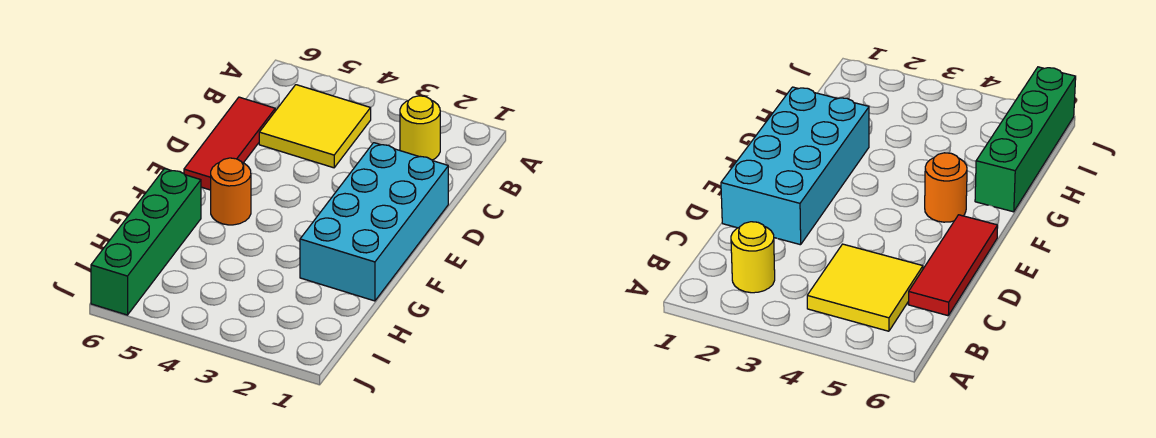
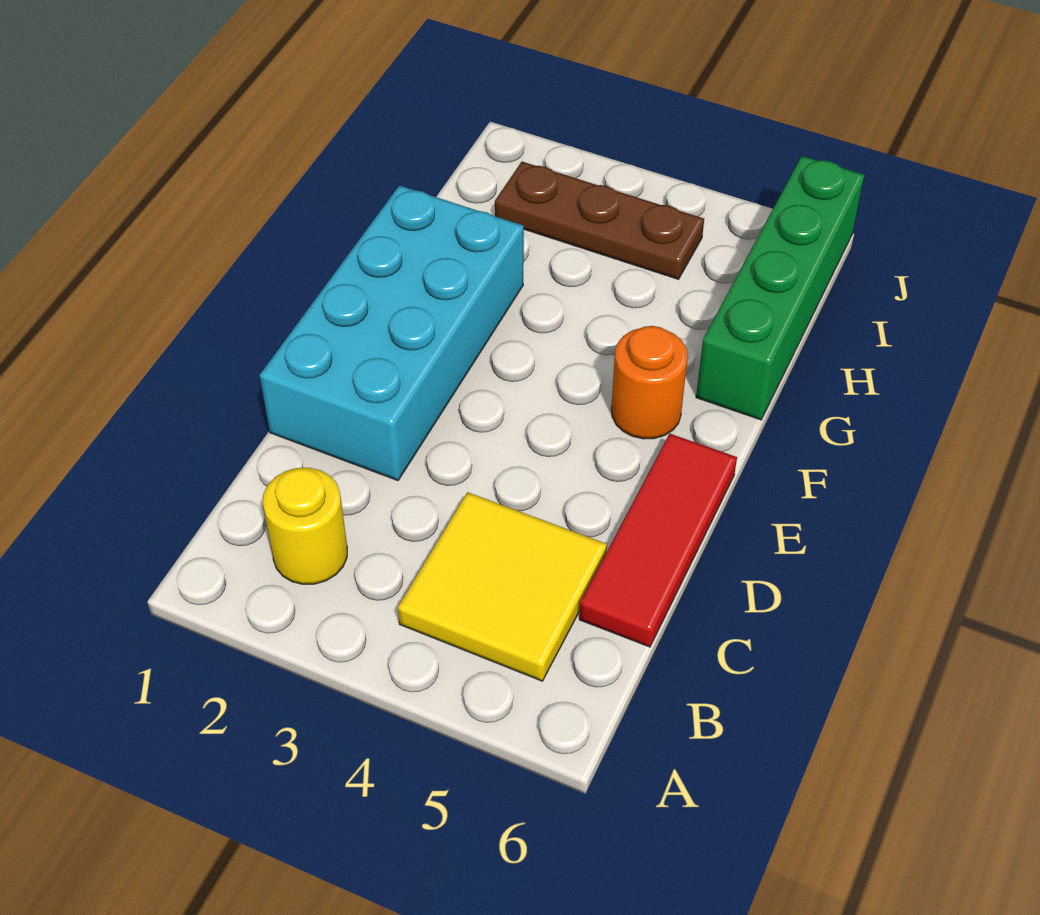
none -> brown 1x3 plate [495,162,704,279]

